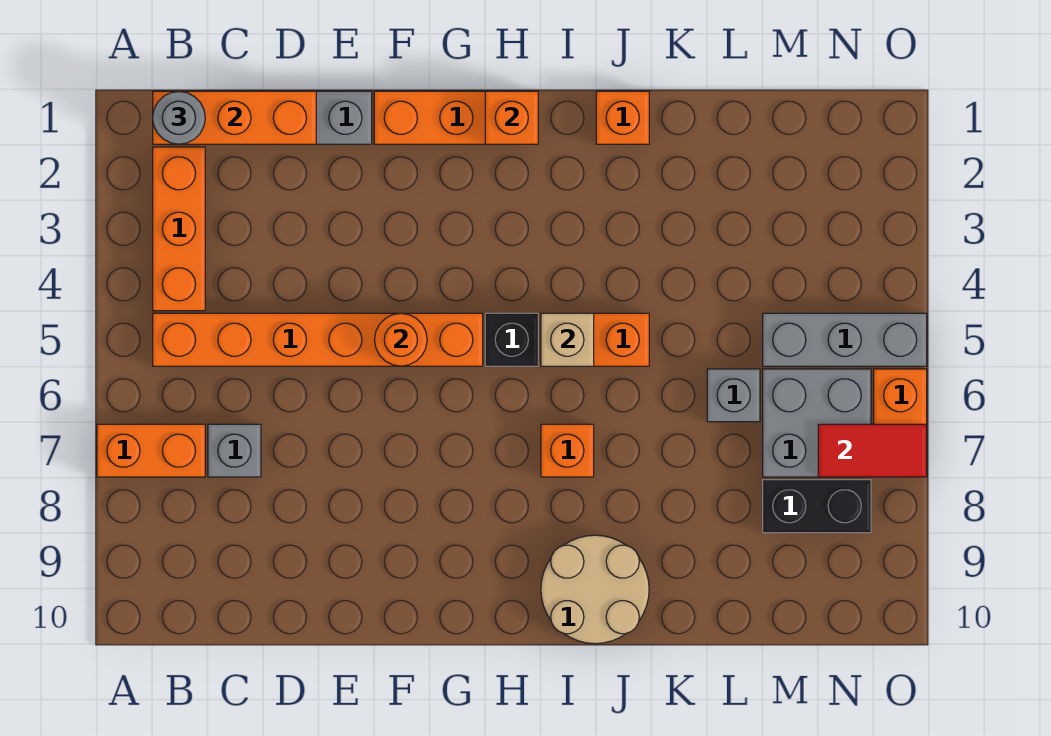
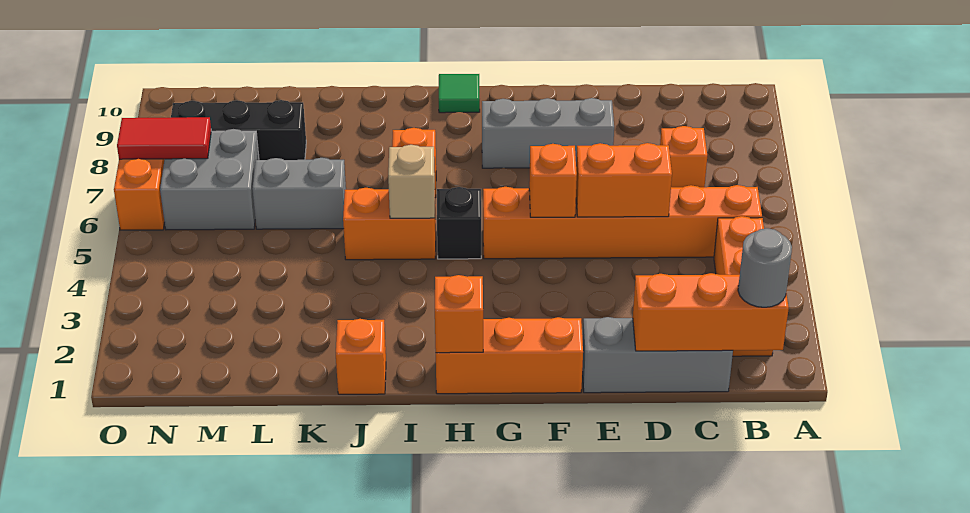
orange 1x2 brick [97,424,205,477] -> orange 1x2 brick moved to [576,143,672,217]
grey 1x1 brick [208,424,261,477] -> orange 1x1 brick [660,126,707,187]
orange 1x1 round brick [375,313,427,366] -> orange 1x1 brick [529,144,577,217]
none -> green 1x1 tile [439,74,480,113]
tan 2x2 round brick [541,535,649,644] -> none
grey 1x1 brick [707,369,760,422] -> grey 1x2 brick [252,158,346,229]
grey 1x3 brick [763,313,927,366] -> grey 1x3 brick moved to [482,98,614,168]
black 1x2 brick [763,480,871,533] -> black 1x3 brick [171,100,306,160]

